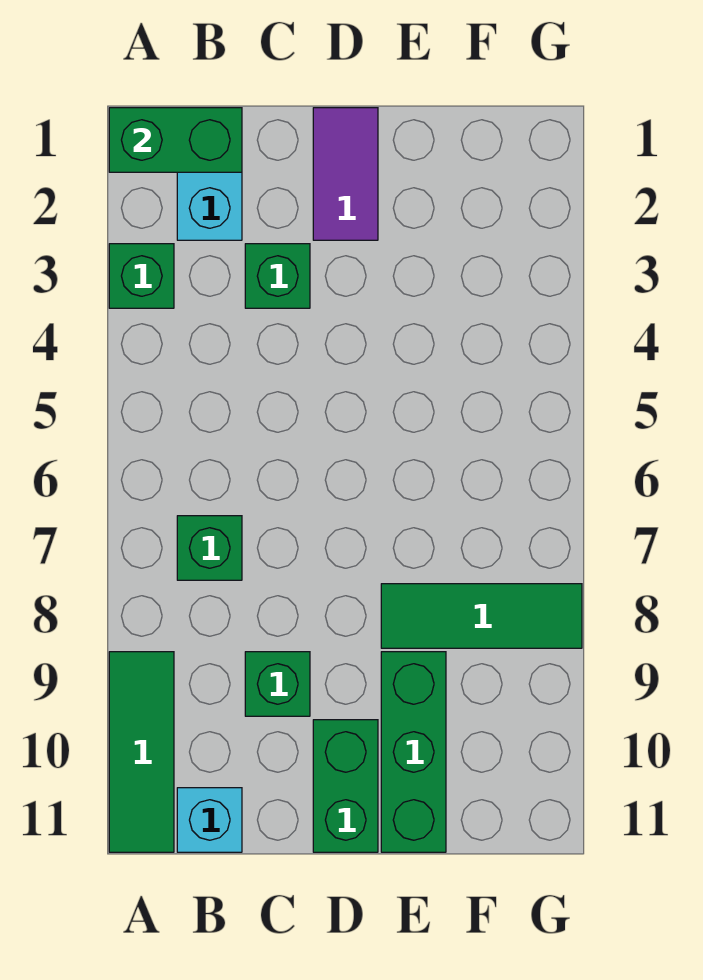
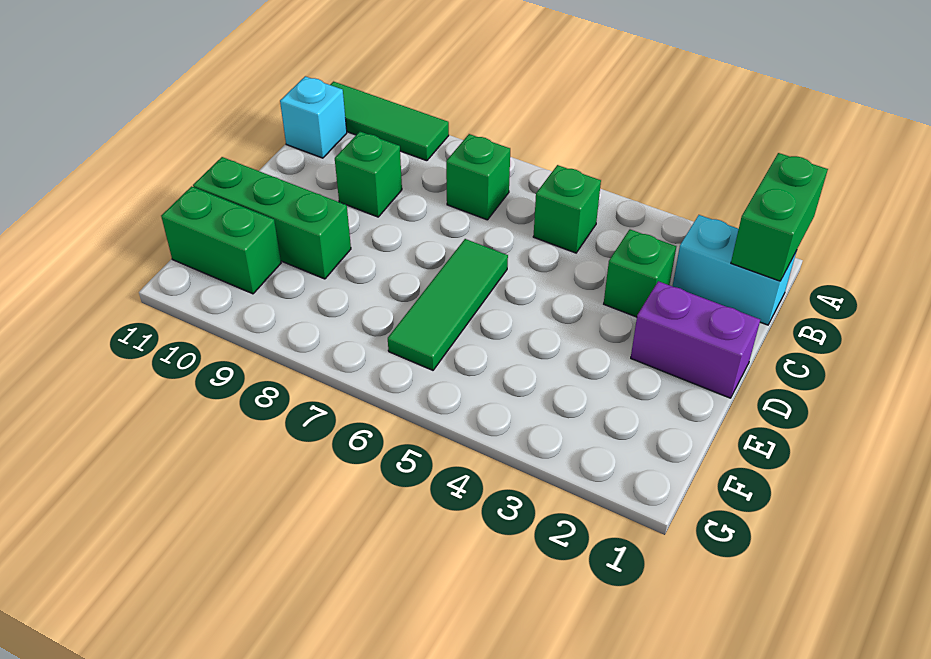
green 1x1 brick [109,244,174,308] -> green 1x1 brick moved to [533,165,601,253]
purple 1x2 tile [313,108,378,240] -> purple 1x2 brick [631,281,760,398]
green 1x2 brick [313,720,378,852] -> green 1x2 brick moved to [161,186,281,294]
green 1x3 tile [381,584,582,648] -> green 1x3 tile moved to [388,239,508,370]

